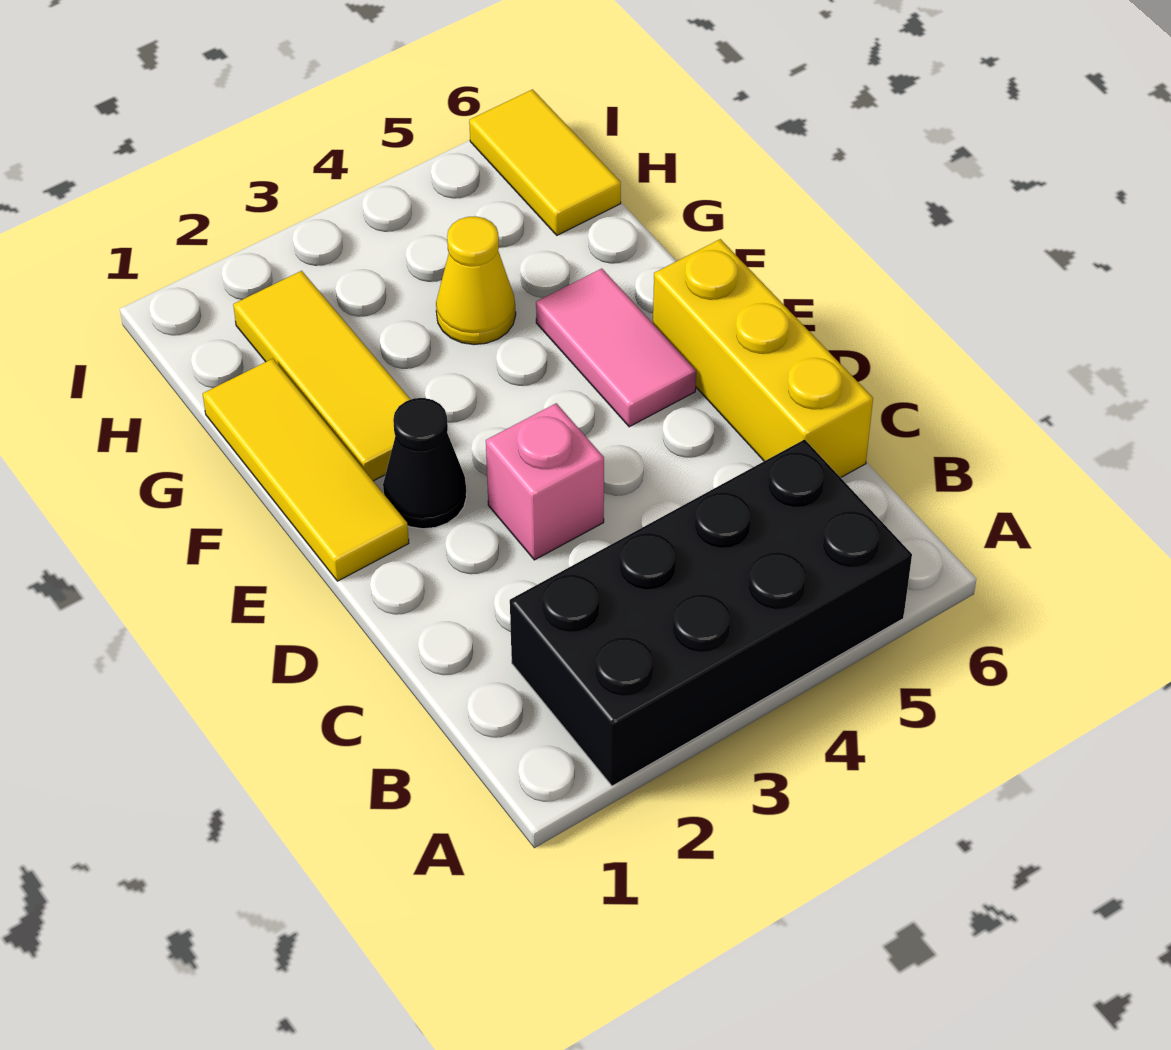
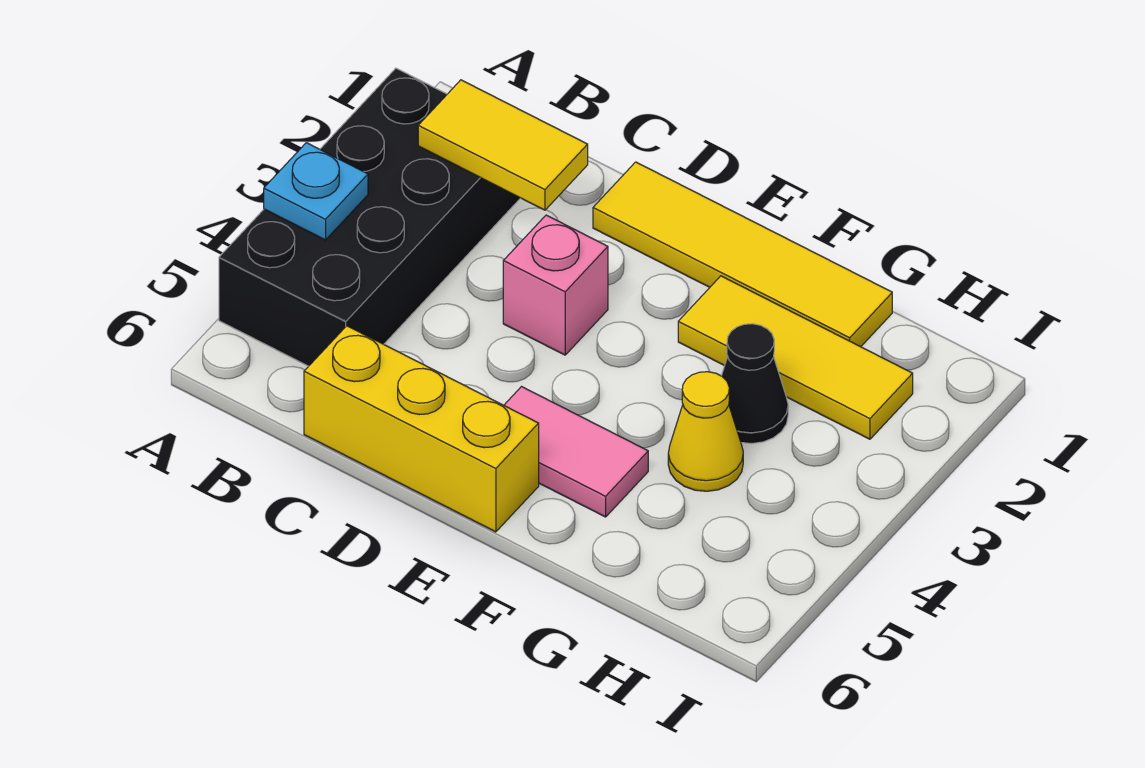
none -> cyan 1x1 plate [264,143,368,240]
yellow 1x3 tile [203,359,409,581] -> yellow 1x4 tile [593,162,892,347]
black 1x1 cone [383,398,467,529] -> black 1x1 cone moved to [722,324,788,444]
yellow 1x2 tile [469,89,621,235] -> yellow 1x2 tile moved to [418,80,588,210]

